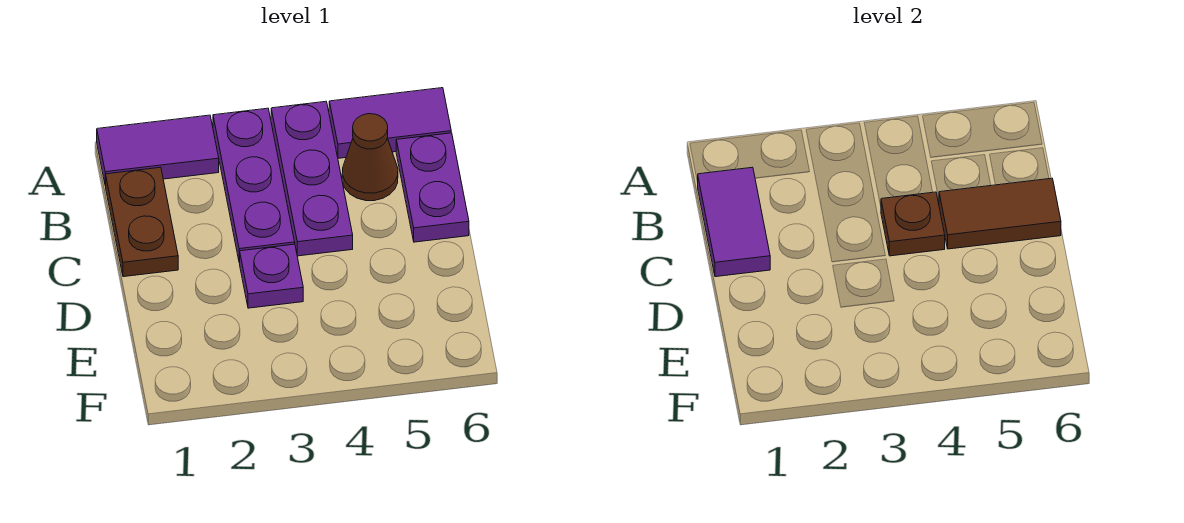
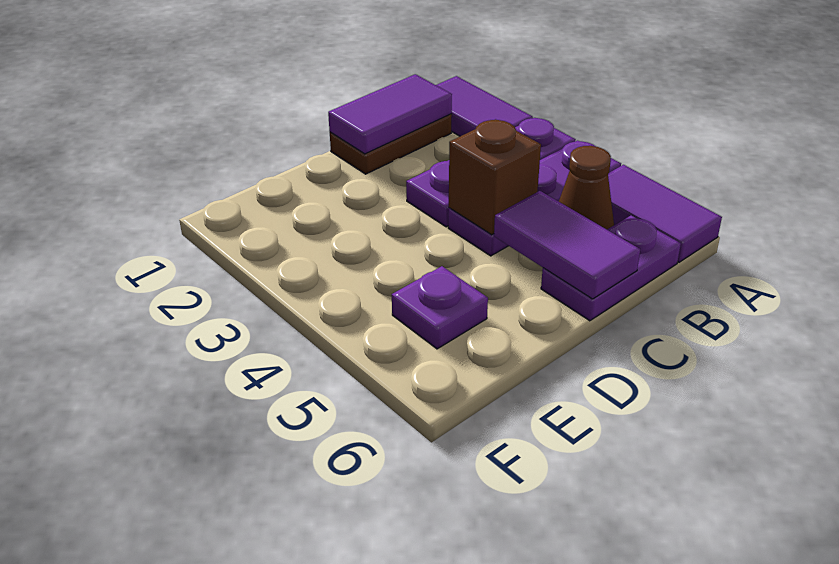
brown 1x1 plate [881,192,945,256] -> brown 1x1 brick [449,119,541,235]
brown 1x2 tile [939,178,1061,249] -> purple 1x2 tile [494,191,640,299]
purple 1x1 plate [240,244,303,308] -> purple 1x1 plate moved to [392,266,488,349]

